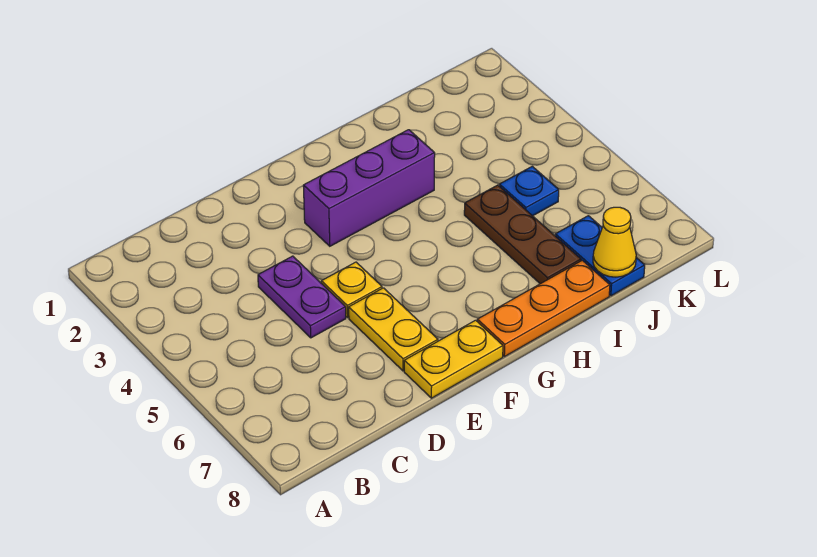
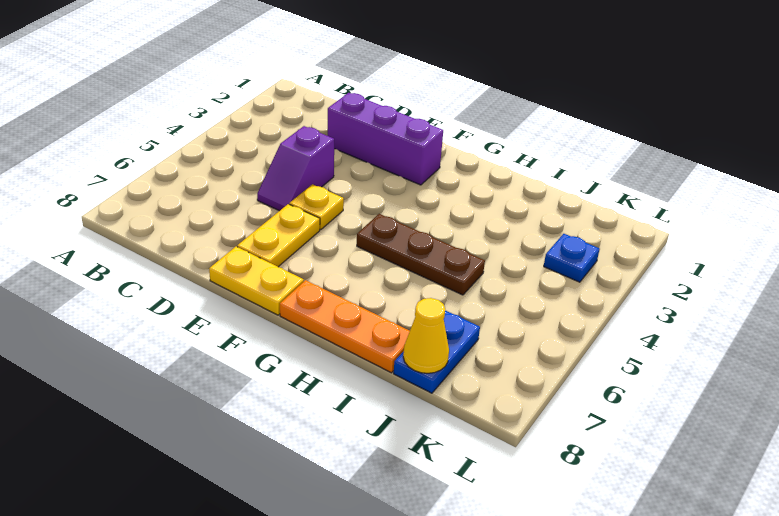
purple 1x2 plate [258,256,346,338] -> purple 1x2 slope [257,126,334,211]
purple 1x3 brick [303,130,435,246] -> purple 1x3 brick moved to [328,93,443,185]
brown 1x3 plate [464,185,581,284] -> brown 1x3 plate turned to [357,214,485,295]
blue 1x1 plate [499,166,559,216] -> blue 1x1 plate moved to [544,234,600,282]

